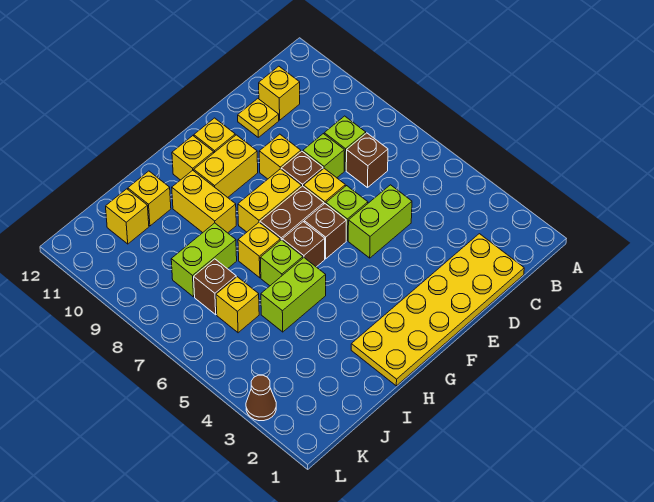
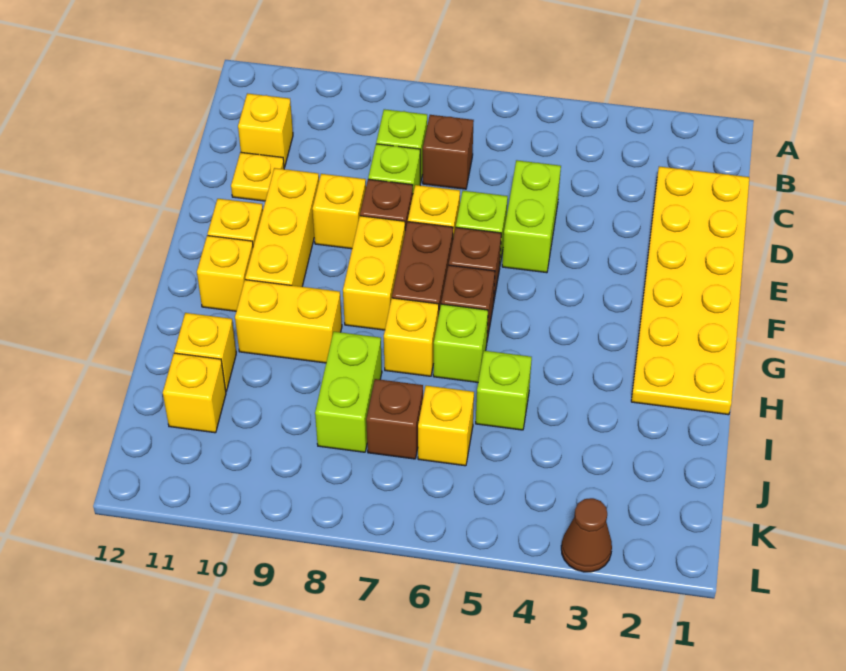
yellow 1x2 brick [194,135,258,197] -> yellow 1x3 brick [245,168,319,287]
lime 1x2 brick [261,258,326,332] -> lime 1x1 brick [476,351,532,430]

